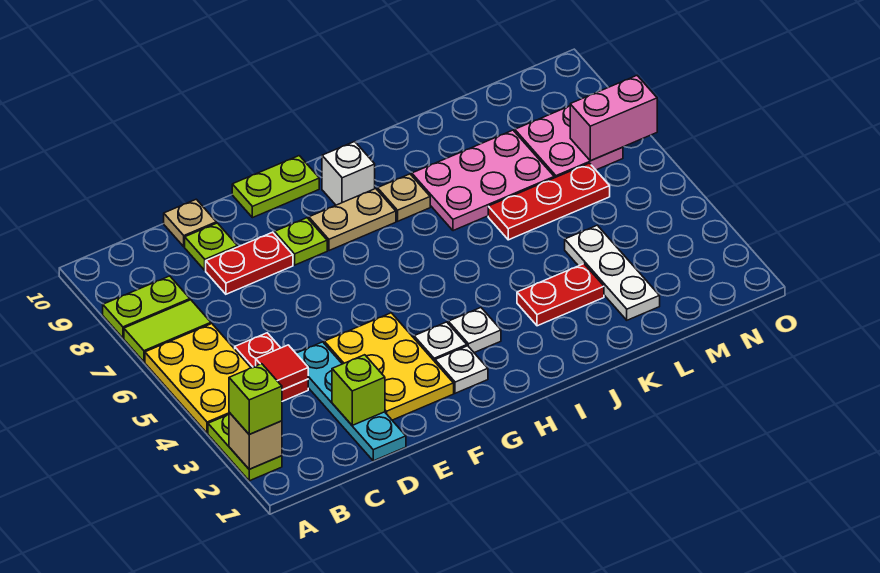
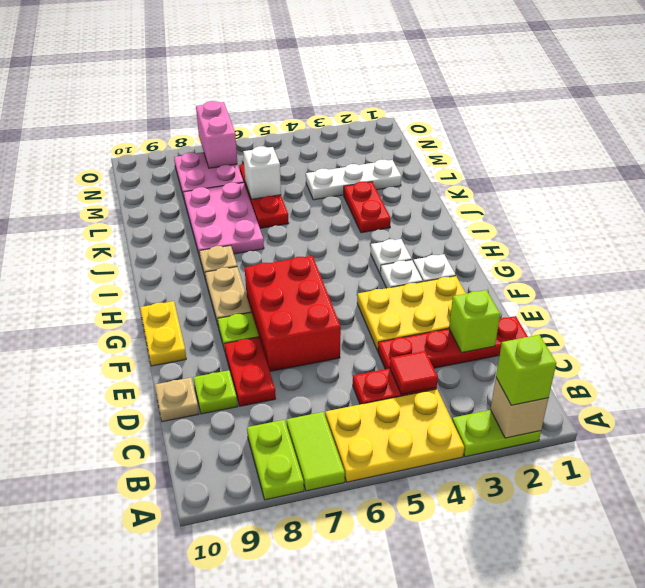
cyan 1x4 plate [296,342,406,461] -> red 1x4 plate [378,316,528,369]
none -> red 2x3 brick [245,256,341,371]
lime 1x2 plate [232,156,319,218] -> yellow 1x2 plate [140,301,186,366]
white 1x1 brick [322,142,375,205] -> white 1x1 brick moved to [243,146,281,199]

